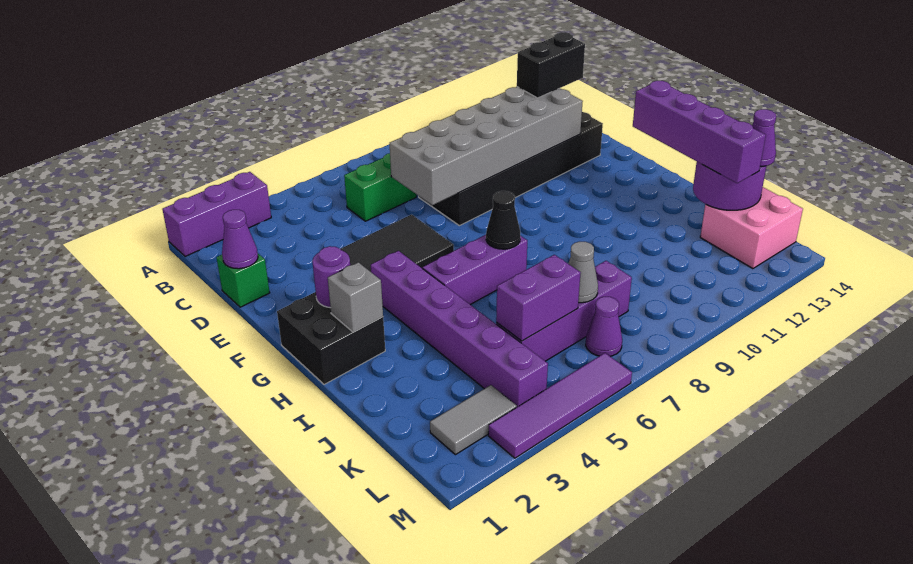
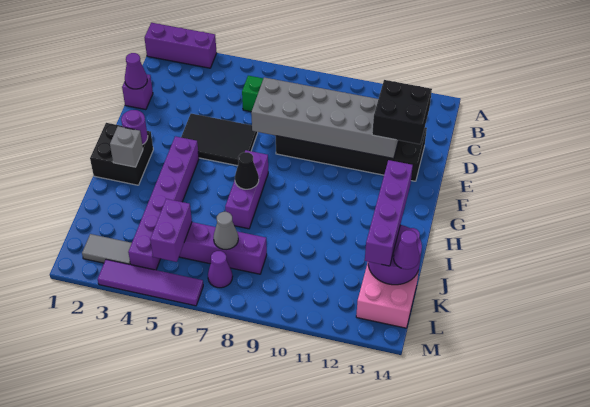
green 1x1 brick [216,254,270,307] -> purple 1x1 brick [122,74,153,110]
black 1x2 brick [517,32,585,98] -> black 2x2 brick [372,80,432,144]
purple 1x3 brick [423,235,527,305] -> purple 1x3 brick turned to [225,150,268,229]
purple 1x2 brick [496,255,581,341] -> purple 1x2 brick turned to [150,199,192,262]

